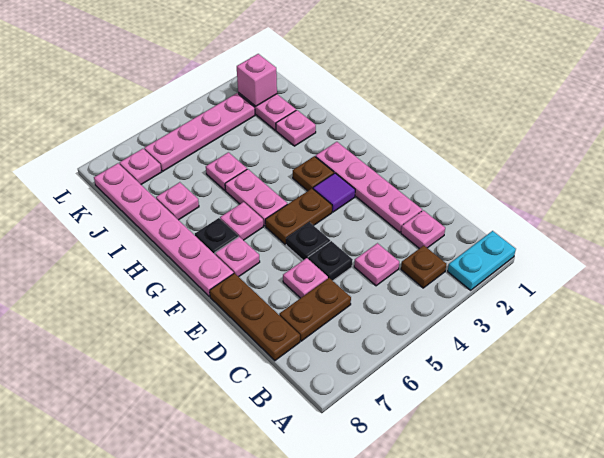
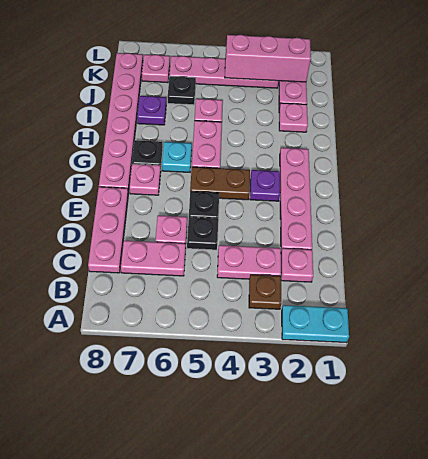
pink 1x1 plate [354,243,399,286] -> pink 1x2 plate [217,245,281,279]
brown 1x2 plate [279,278,351,341] -> pink 1x2 plate [121,241,186,276]
brown 1x3 plate [210,273,300,361] -> pink 1x3 plate [88,187,128,273]
purple 1x1 tile [313,173,355,212] -> purple 1x1 plate [250,170,280,201]
brown 1x1 plate [293,156,334,191] -> none
pink 1x1 plate [220,202,263,240] -> cyan 1x1 plate [162,142,192,172]
pink 1x1 plate [156,182,199,220] -> purple 1x1 plate [137,96,166,125]
none -> black 1x1 plate [168,76,196,105]
pink 1x1 brick [237,54,277,106] -> pink 1x3 brick [225,35,311,82]

